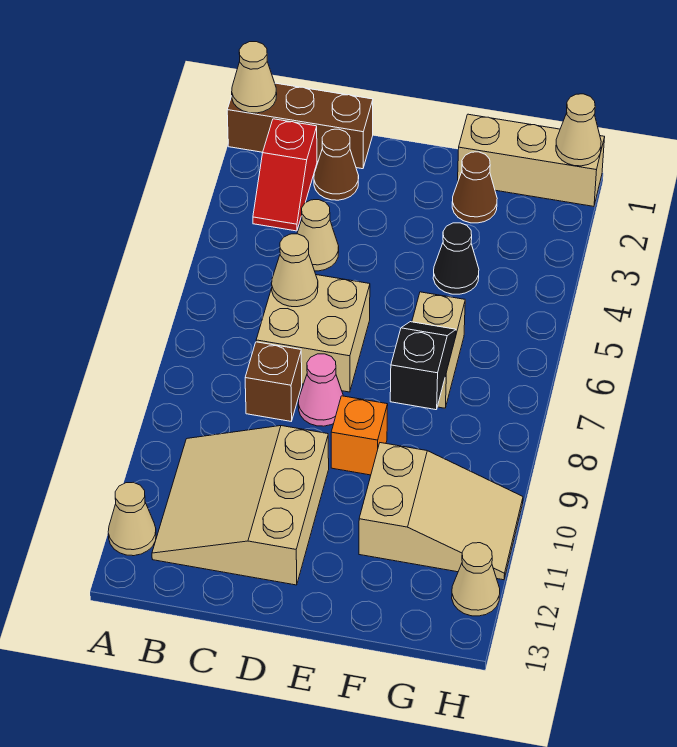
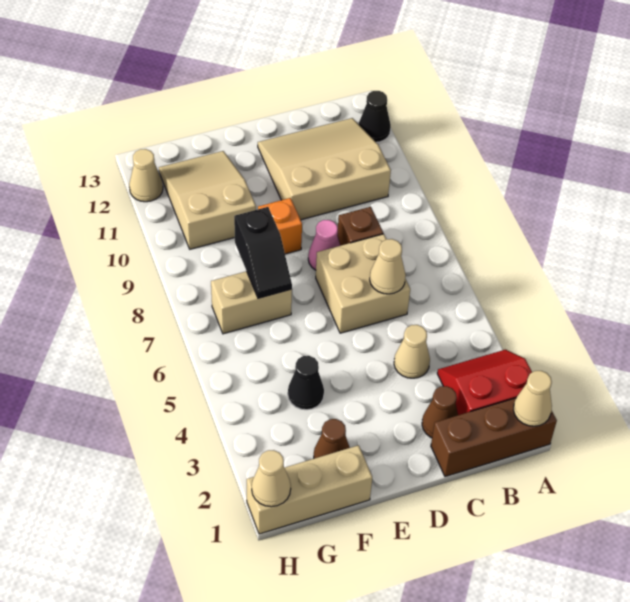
tan 1x1 cone [108,482,156,556] -> black 1x1 cone [359,91,391,142]
red 1x2 slope [253,119,317,231] -> red 2x2 slope [437,350,532,415]
tan 3x3 slope [152,426,329,585] -> tan 3x3 slope turned to [258,118,391,220]
tan 1x2 brick [412,292,465,408] -> tan 1x2 brick turned to [211,271,292,334]
tan 2x3 slope [359,443,523,580] -> tan 2x3 slope turned to [159,151,256,249]

